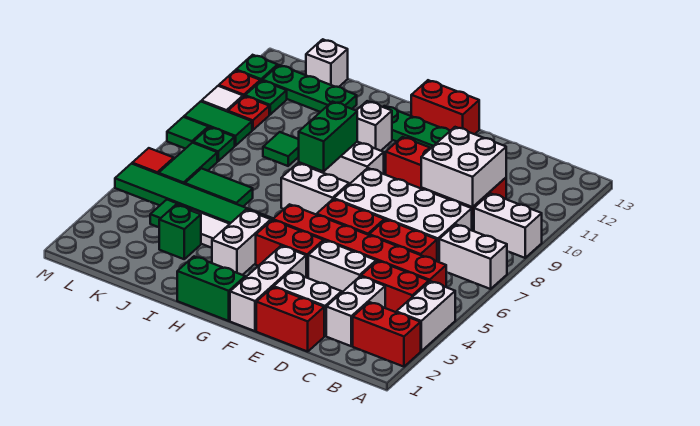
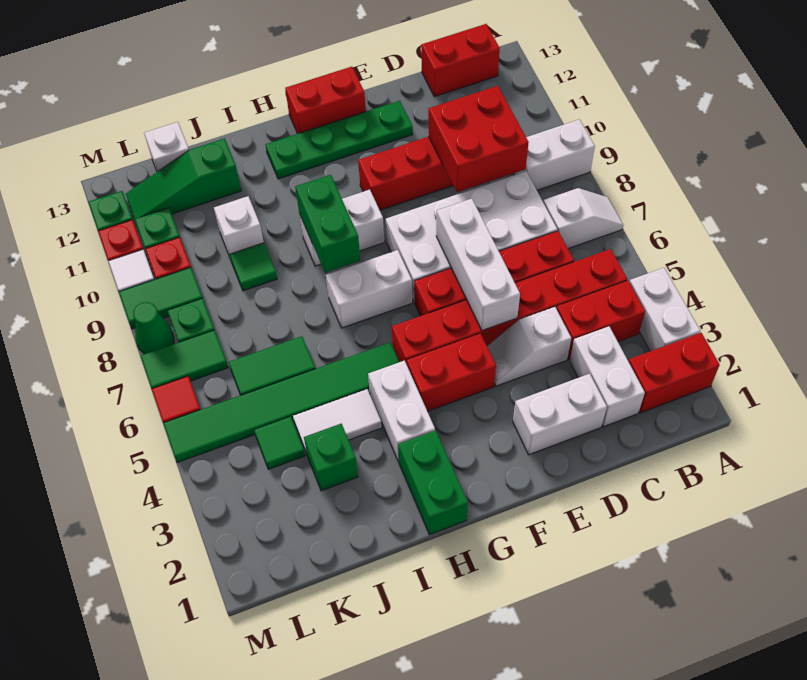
white 1x2 brick [439,224,507,289] -> white 1x2 slope [543,188,623,249]
white 2x2 brick [421,127,506,207] -> red 2x2 brick [428,86,529,192]
red 1x2 brick [256,287,324,352] -> red 1x2 brick moved to [421,24,500,97]
white 1x2 brick [308,241,376,292] -> white 1x2 slope [487,307,571,386]
white 1x3 brick [230,246,306,331] -> white 1x3 brick moved to [436,199,520,331]
green 1x2 brick [177,256,245,321] -> green 1x2 brick turned to [398,430,468,535]
white 1x1 brick [356,101,392,151] -> white 1x1 brick moved to [214,196,264,259]
green 1x3 plate [262,65,357,112] -> green 1x3 slope [126,138,241,219]
green 1x2 tile [159,143,217,184] -> green 1x2 tile turned to [141,330,228,388]
green 1x1 tile [167,117,208,149] -> green 1x1 cone [133,302,174,354]

